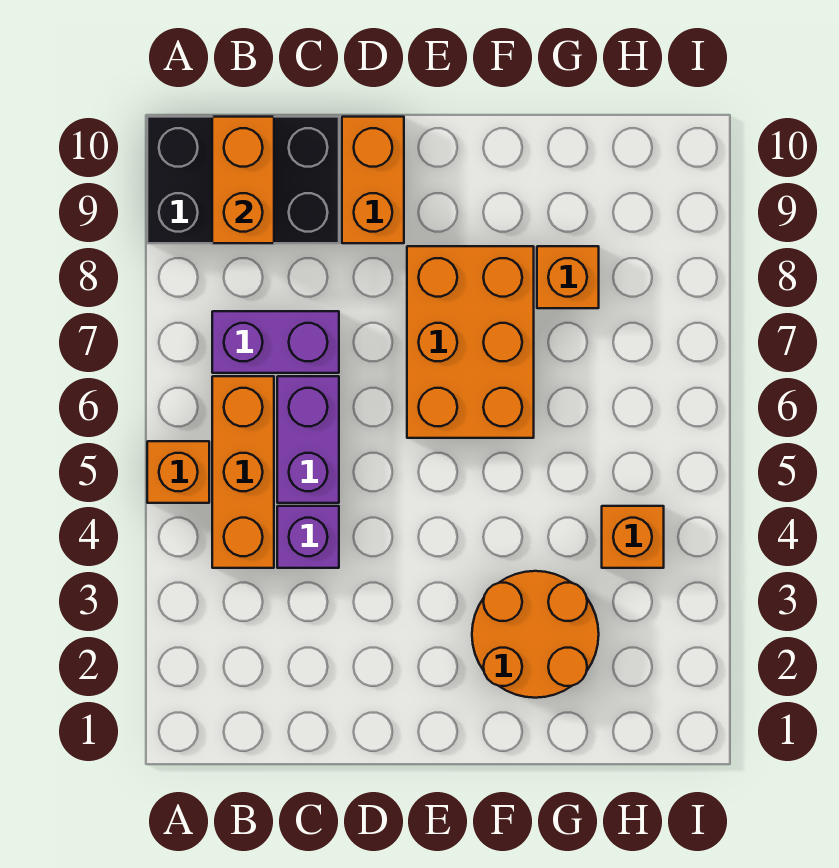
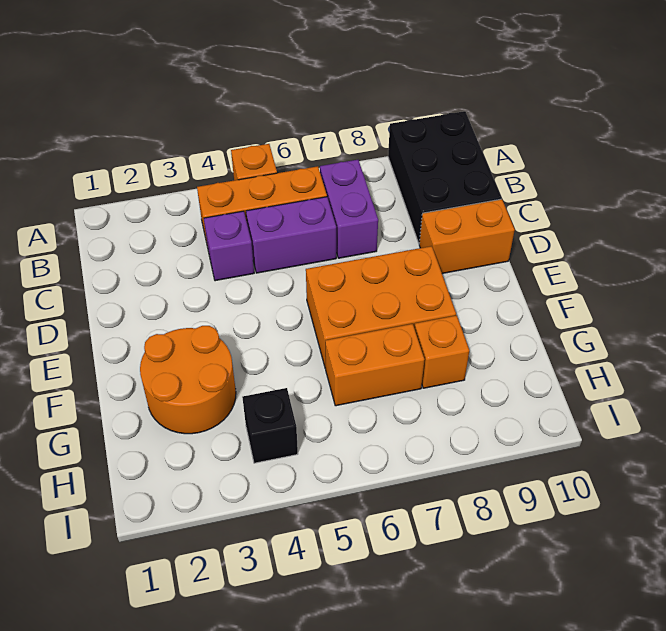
orange 1x2 brick [212,117,274,243] -> orange 1x2 brick moved to [325,324,424,406]
orange 1x1 brick [602,506,664,568] -> black 1x1 brick [242,388,298,463]

